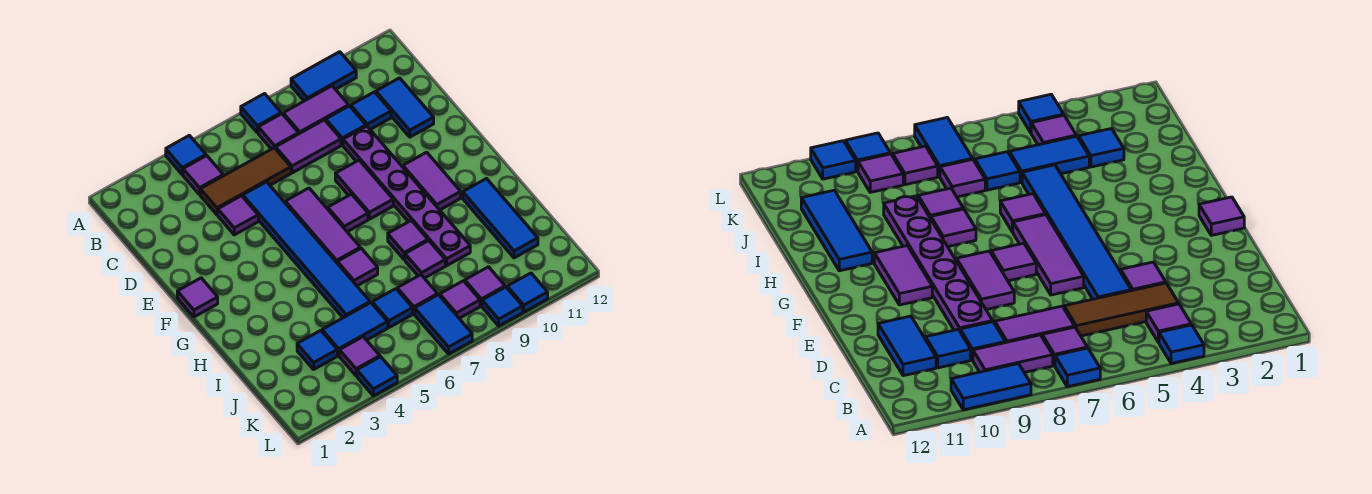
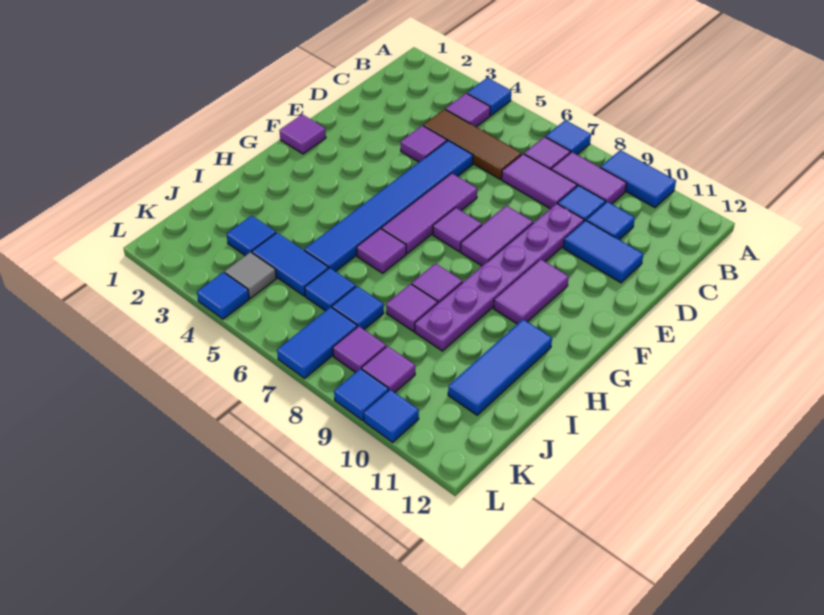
blue 1x2 tile [376,78,434,137] -> blue 1x2 tile turned to [563,220,643,283]
purple 1x1 tile [397,275,438,314] -> blue 1x1 tile [332,286,384,329]
purple 1x1 tile [339,337,380,376] -> grey 1x1 tile [225,252,276,298]

